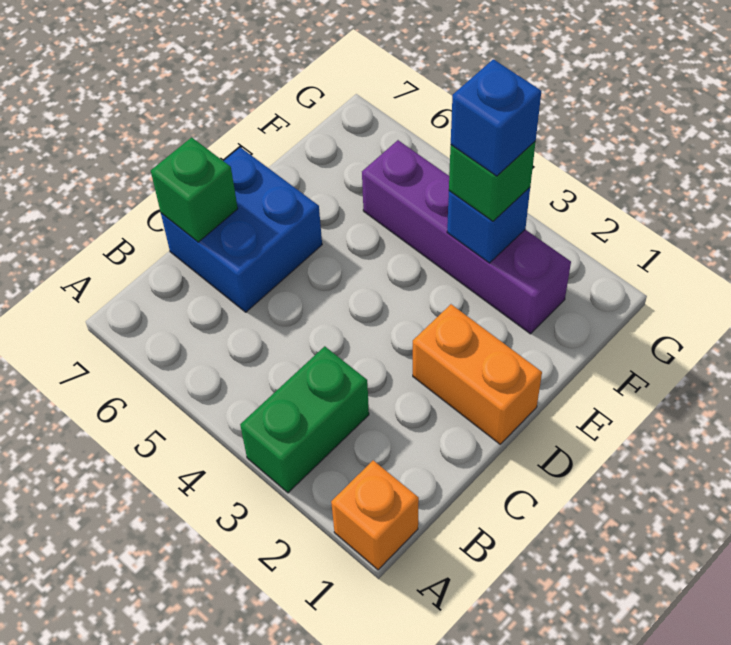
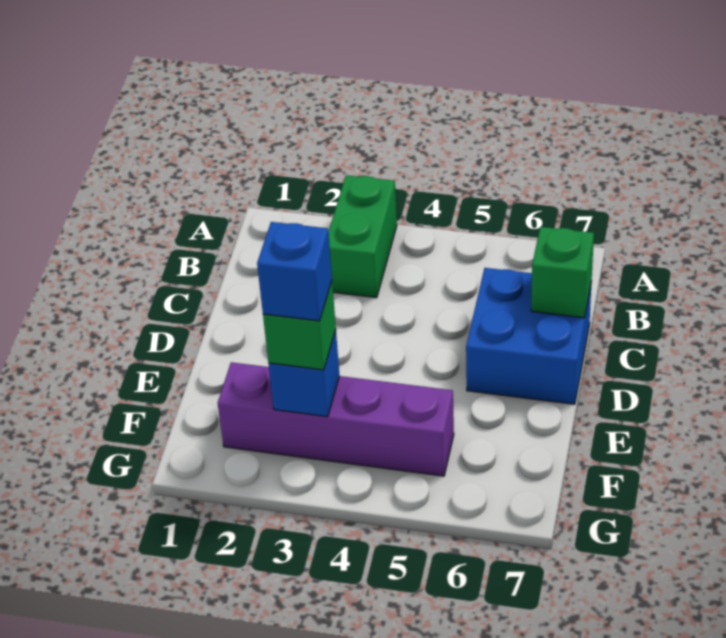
orange 1x1 brick [331,460,419,570] -> none
orange 1x2 brick [413,304,542,444] -> none

